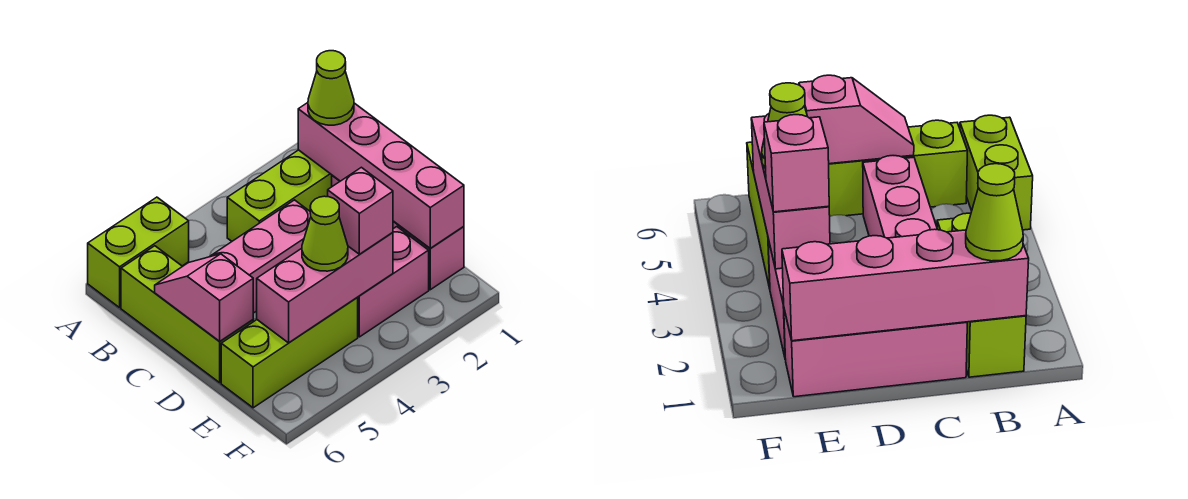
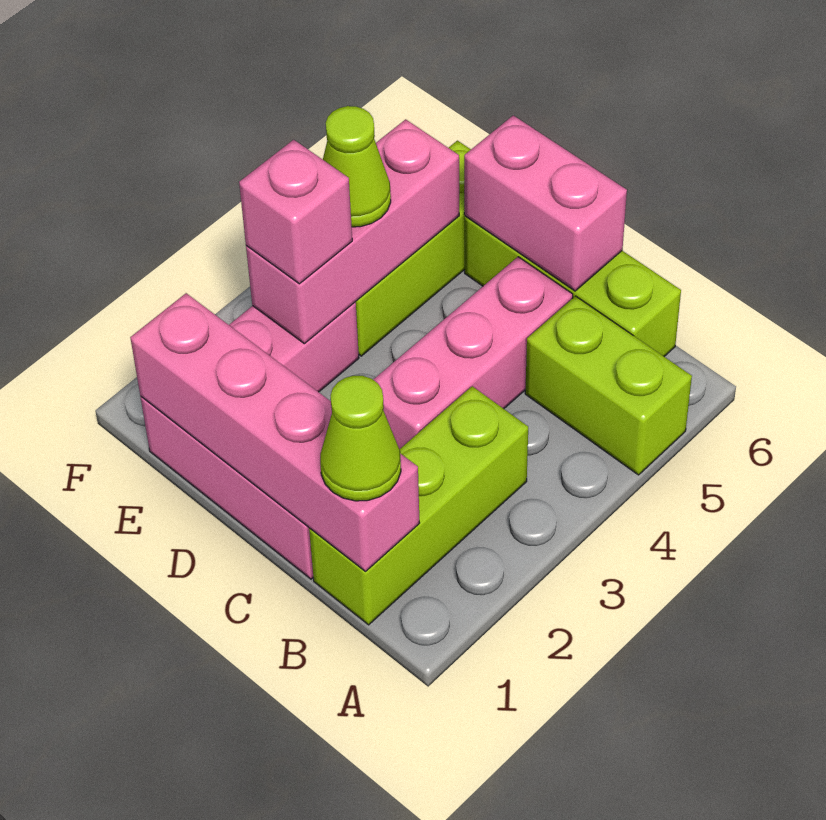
lime 1x2 brick [88,197,189,308] -> lime 1x2 brick turned to [525,296,692,475]
pink 1x2 slope [155,254,253,341] -> pink 1x2 brick [464,115,627,291]

